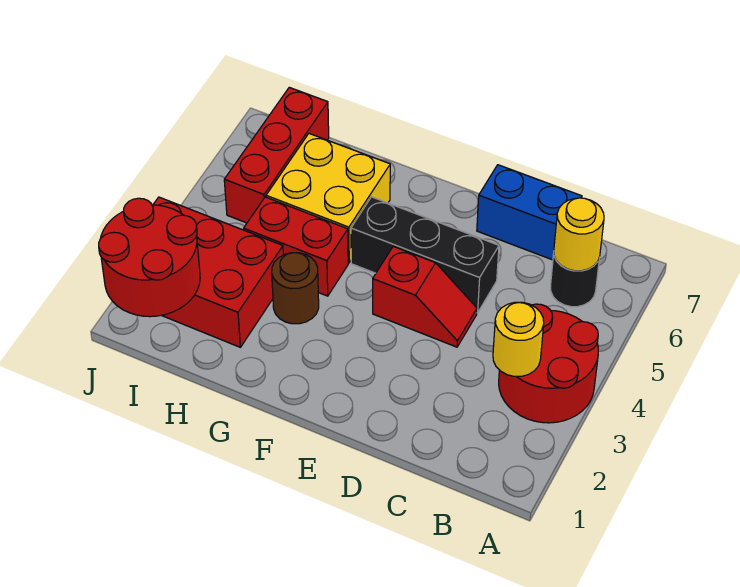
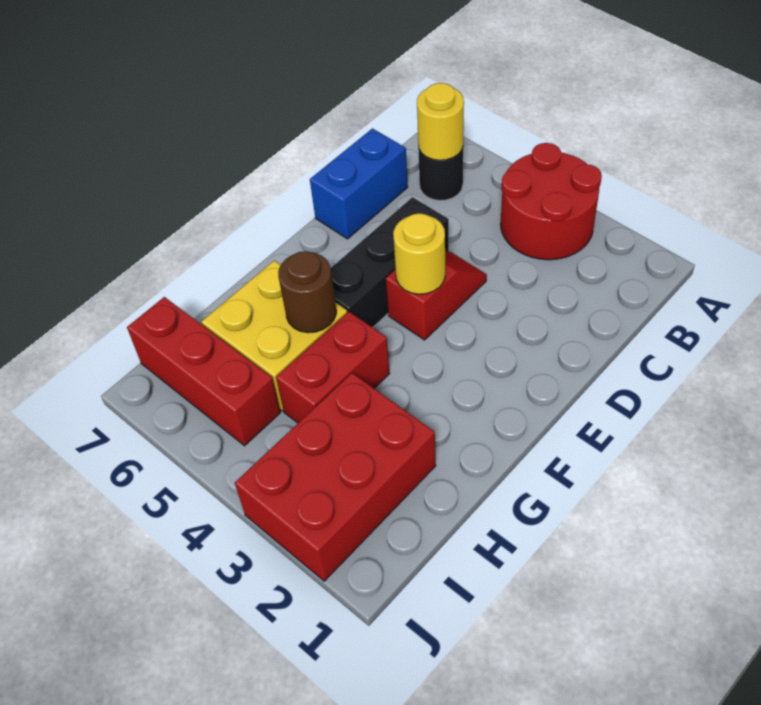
yellow 1x1 round brick [493,302,544,376] -> yellow 1x1 round brick moved to [393,213,445,294]
brown 1x1 round brick [272,253,319,324] -> brown 1x1 round brick moved to [278,251,336,333]
red 2x2 round brick [99,198,200,317] -> none

